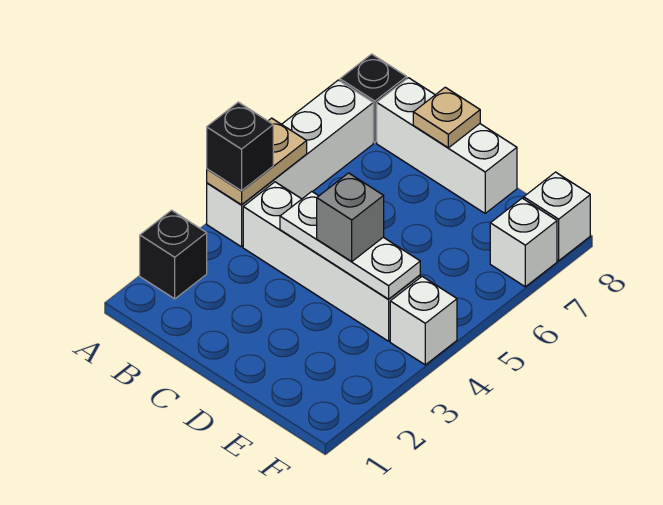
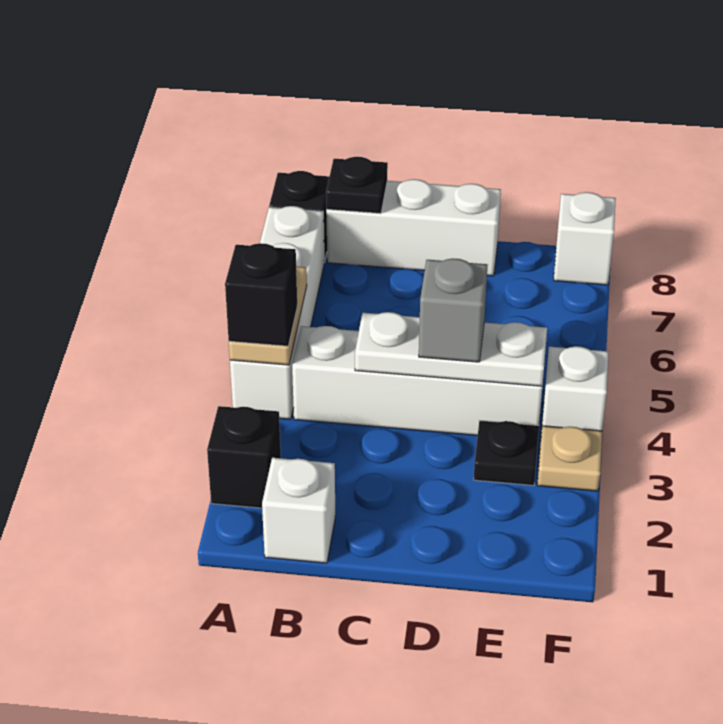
none -> black 1x1 plate [326,157,388,214]
tan 1x1 plate [413,87,480,148] -> tan 1x1 plate moved to [537,426,602,491]
none -> black 1x1 plate [474,421,539,485]
white 1x1 brick [490,198,557,287] -> white 1x1 brick moved to [262,458,335,563]

